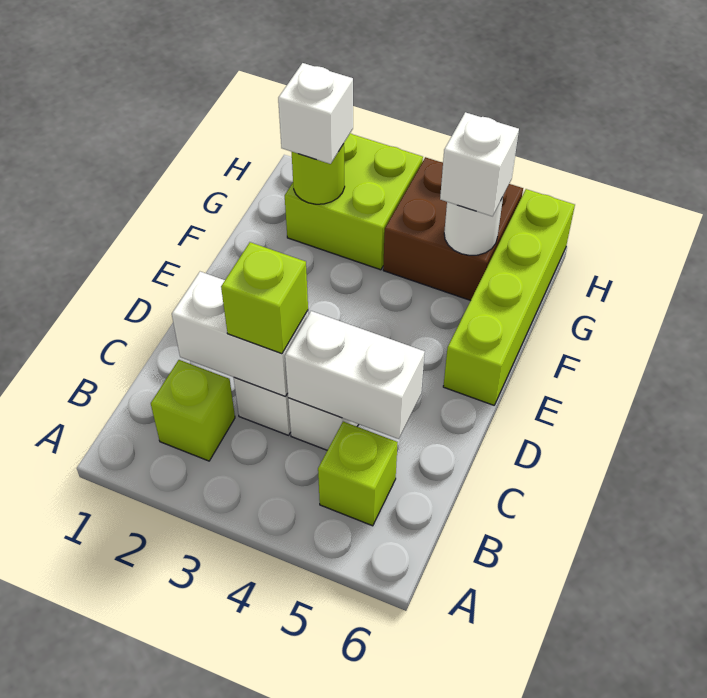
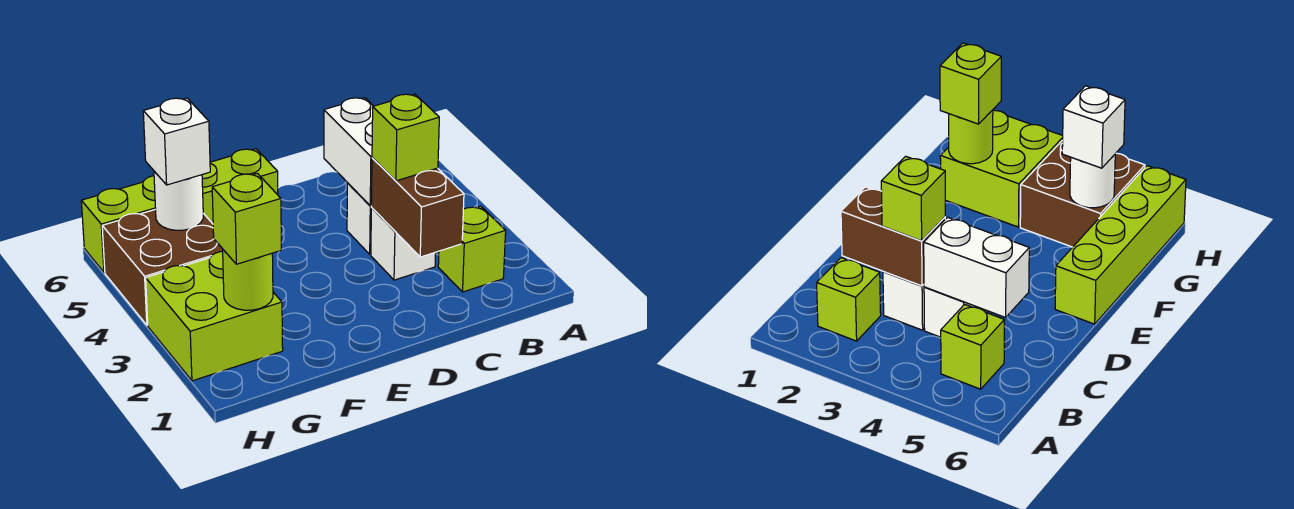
white 1x2 brick [172,272,308,396] -> brown 1x2 brick [371,158,464,257]
white 1x1 brick [278,63,353,164] -> lime 1x1 brick [212,173,281,264]

